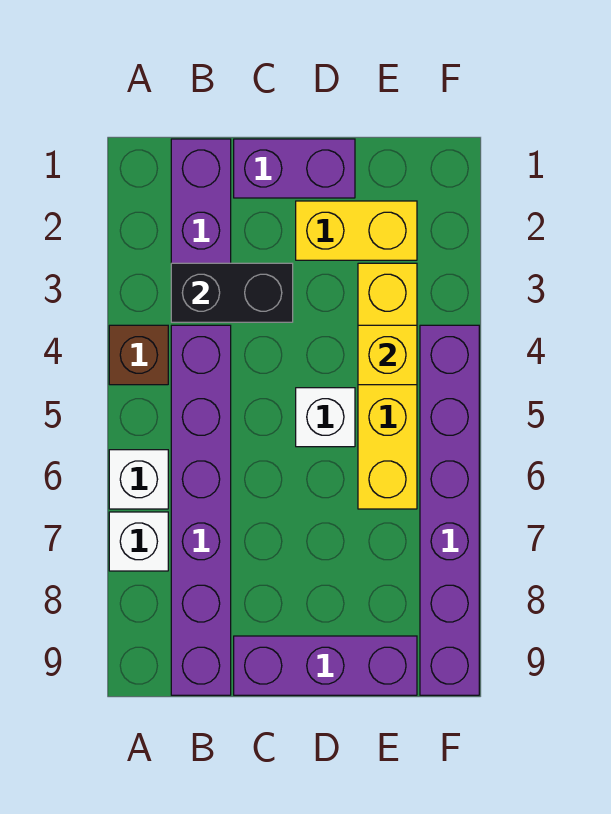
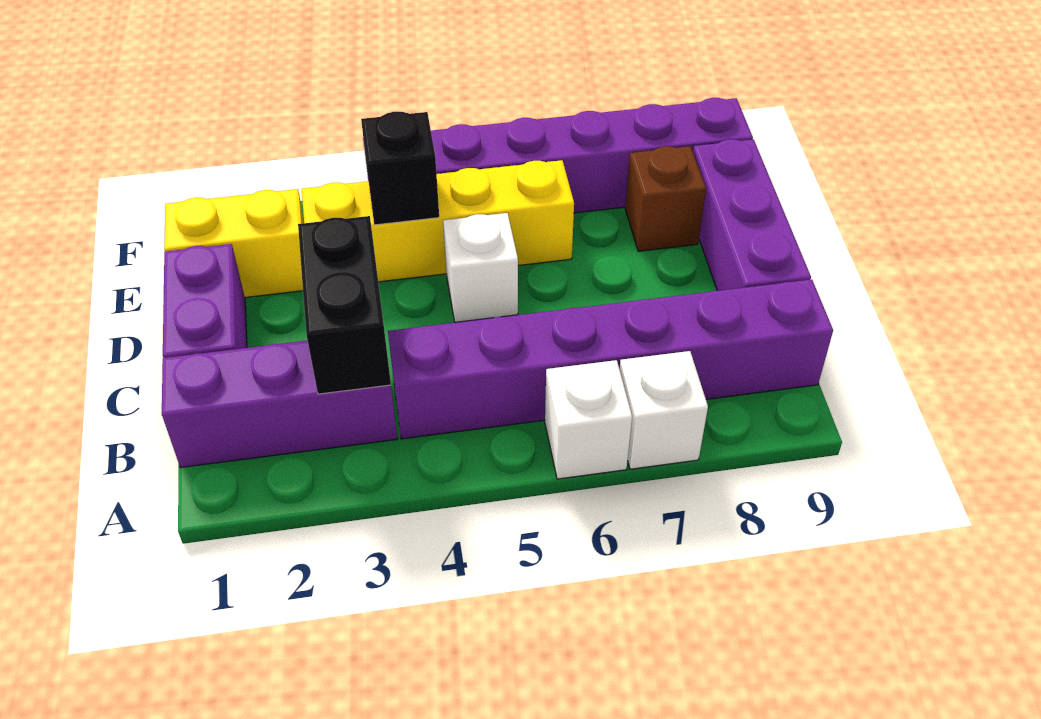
brown 1x1 brick [109,325,168,385] -> brown 1x1 brick moved to [625,146,706,251]
yellow 1x2 brick [296,201,417,260] -> yellow 1x2 brick turned to [164,189,304,297]
yellow 1x1 brick [358,325,417,385] -> black 1x1 brick [361,112,439,225]

